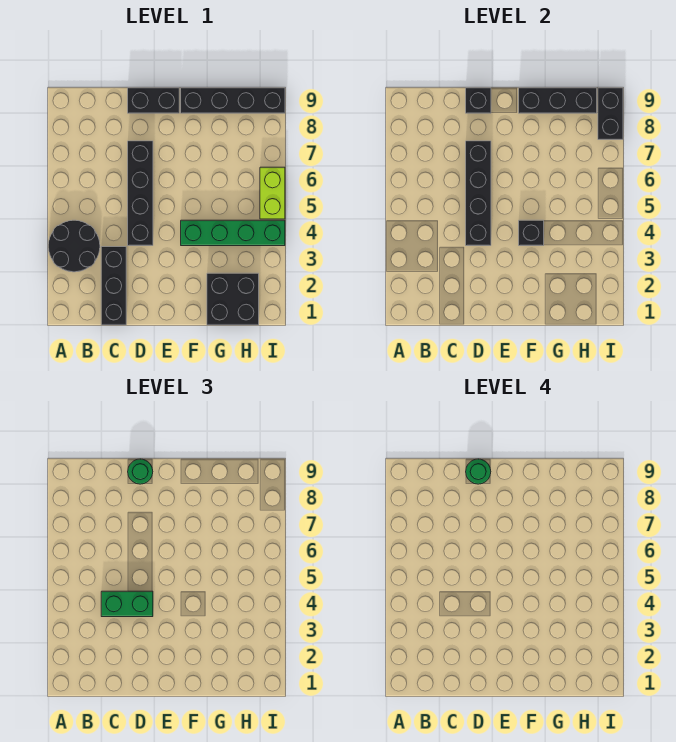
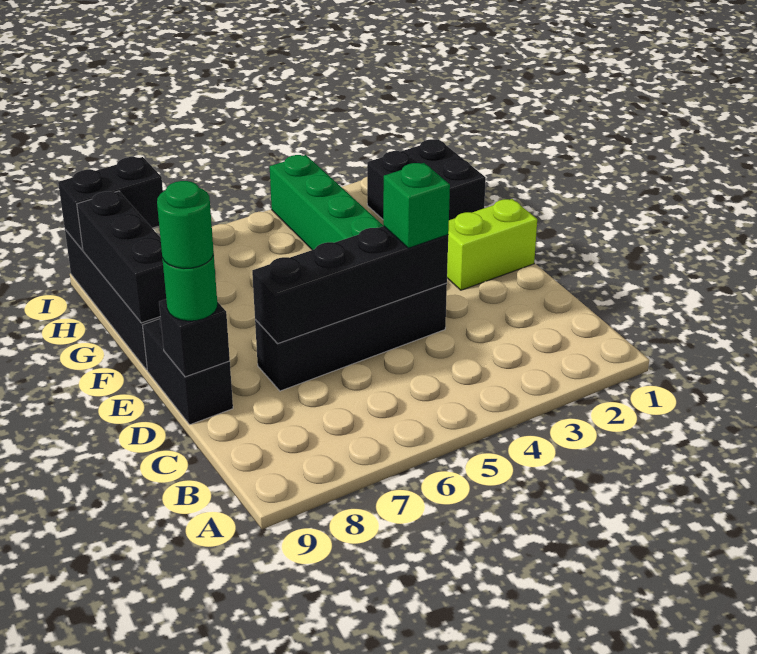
black 2x2 round brick [48,220,100,272] -> none
black 1x3 brick [101,247,126,325] -> none
green 1x2 brick [101,591,153,617] -> green 1x1 brick [383,163,450,248]
black 1x1 brick [519,220,544,246] -> none
lime 1x2 brick [260,167,285,219] -> lime 1x2 brick moved to [447,199,537,290]

